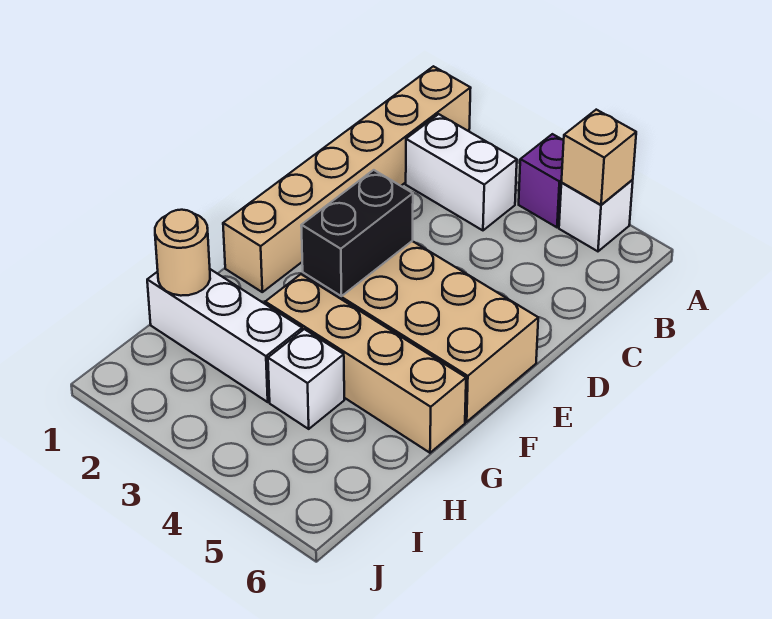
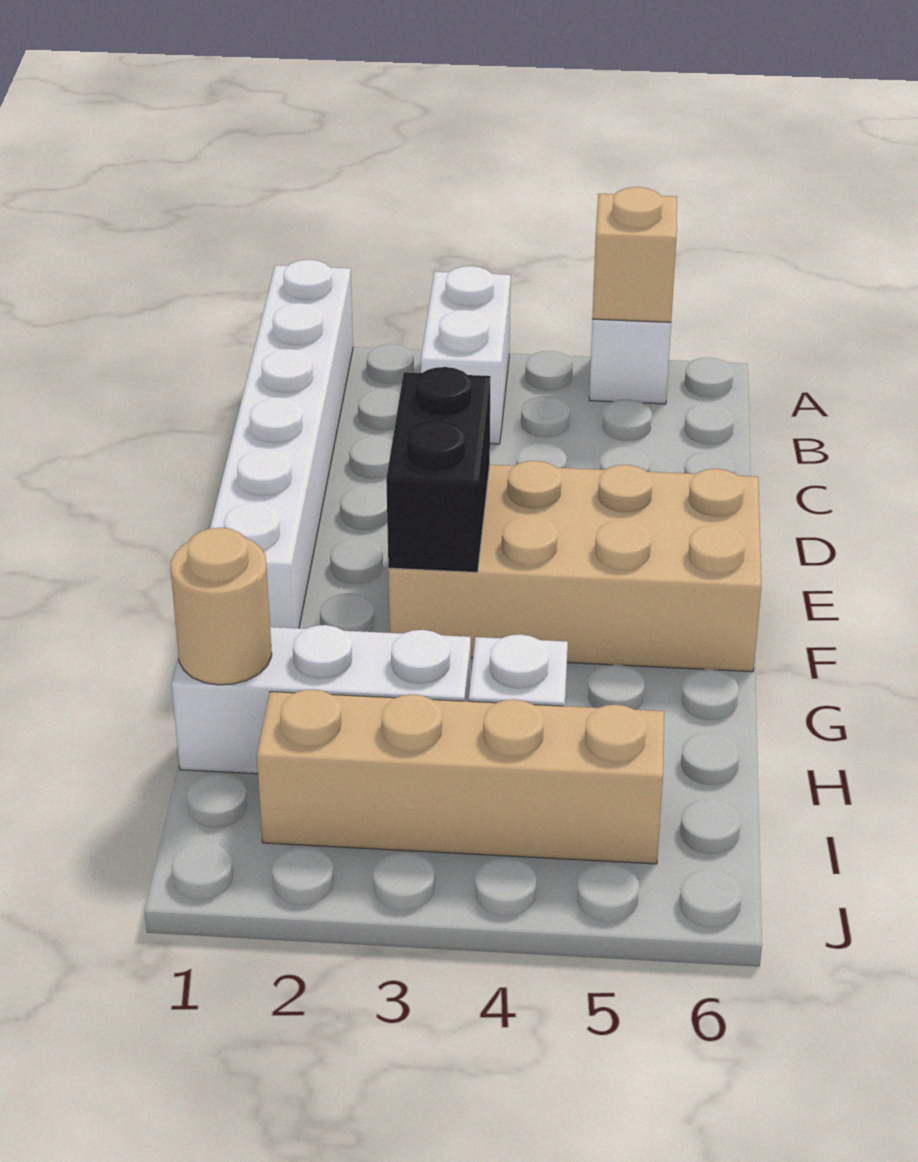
tan 1x6 brick [223,66,471,292] -> white 1x6 brick [210,260,353,628]
purple 1x1 brick [519,134,564,227] -> none
white 1x2 brick [406,114,517,230] -> white 1x2 brick turned to [421,266,511,444]
tan 1x4 brick [265,274,466,453] -> tan 1x4 brick moved to [257,690,664,864]

